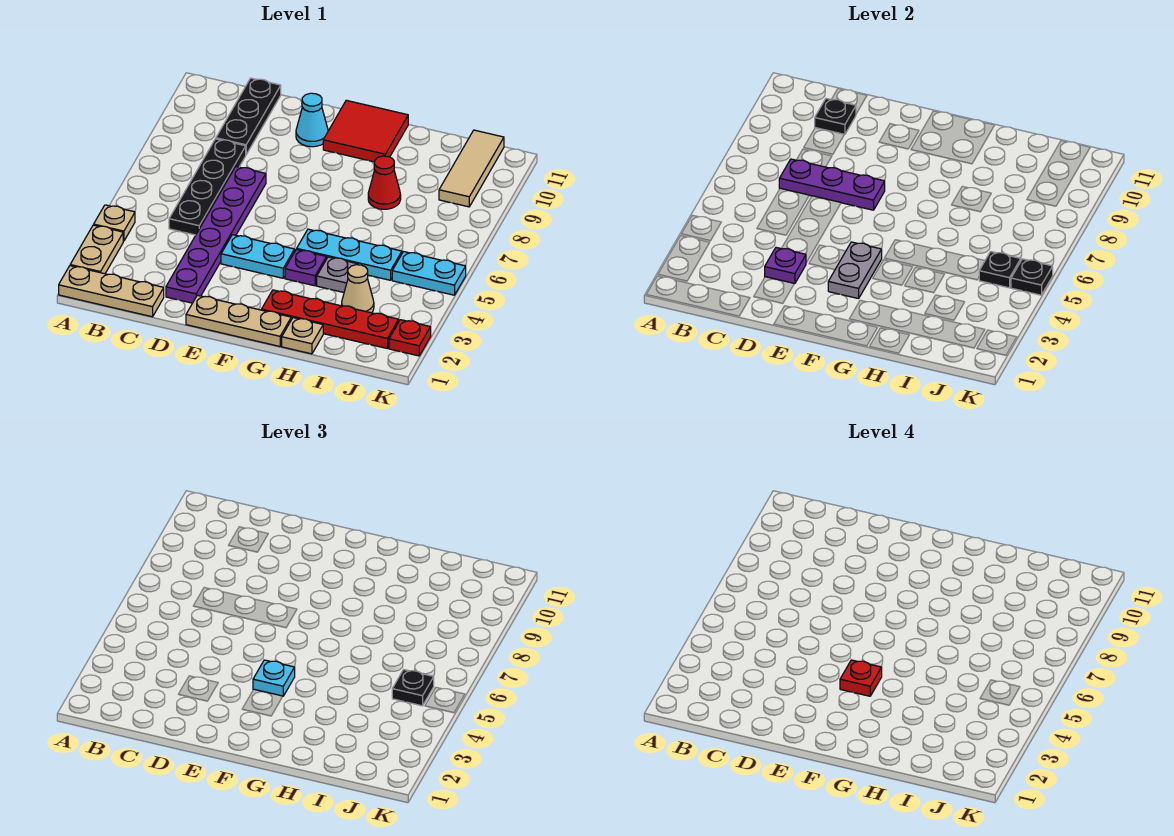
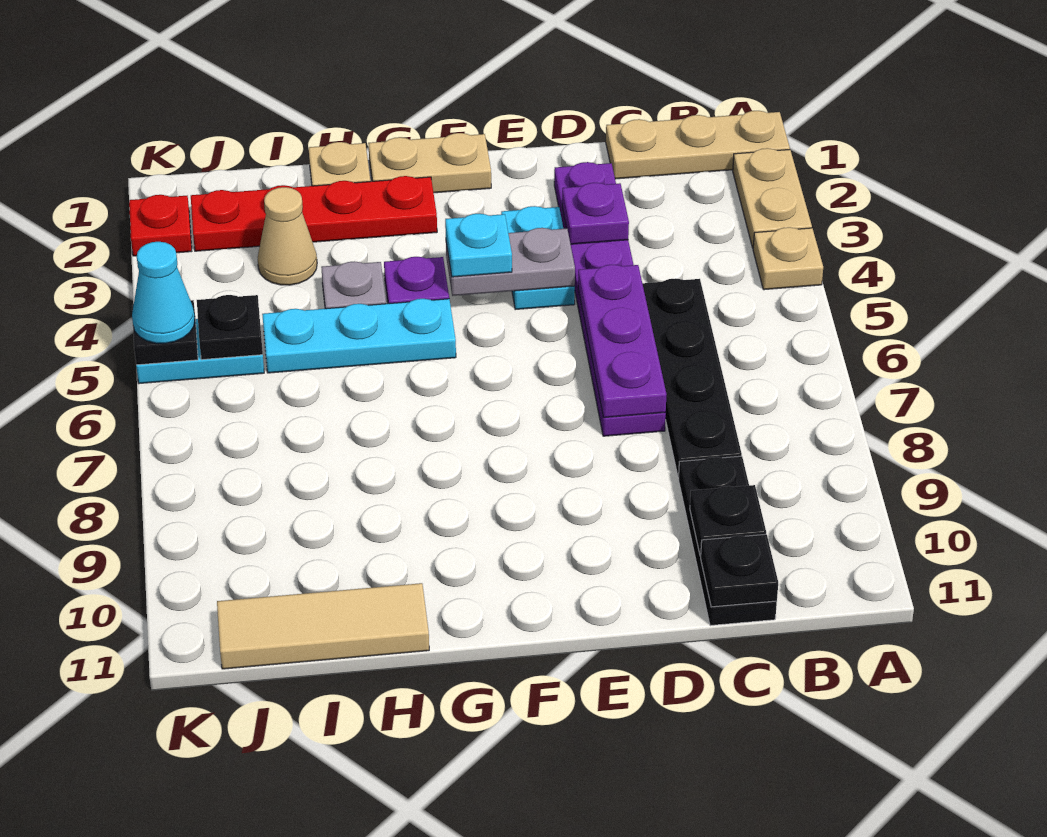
purple 1x3 plate [779,159,885,210] -> purple 1x3 plate turned to [578,265,667,418]
tan 1x3 plate [186,295,291,346] -> tan 1x2 plate [368,133,491,193]
cyan 1x2 plate [221,235,295,278] -> cyan 1x2 plate turned to [501,206,575,310]
cyan 1x1 cone [296,93,328,147] -> cyan 1x1 cone moved to [132,242,195,343]
grey 1x2 plate [828,242,882,299] -> grey 1x2 plate turned to [446,228,575,296]
red 1x1 plate [840,660,882,696] -> none
red 2x2 tile [323,100,408,162] -> none
red 1x1 cone [368,156,401,209] -> none
black 1x1 plate [392,670,434,706] -> black 1x1 plate moved to [701,534,778,607]
tan 1x3 tile [439,130,504,207] -> tan 1x3 tile turned to [217,583,429,669]

